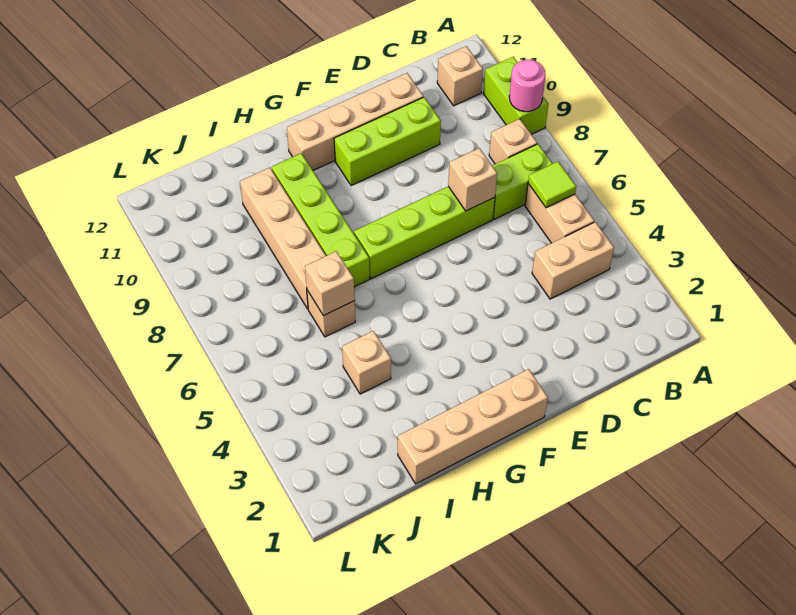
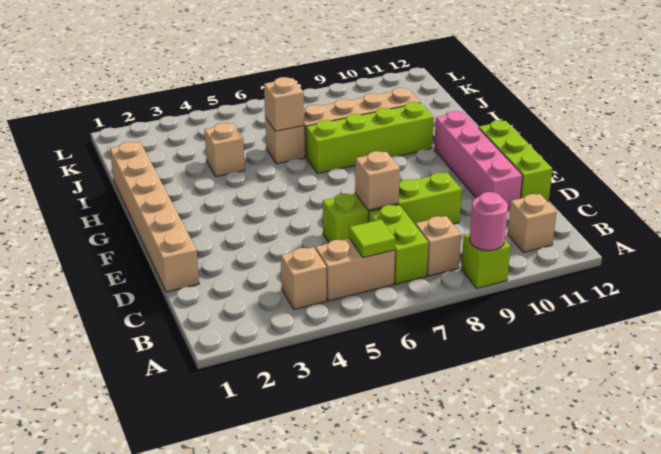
lime 1x2 brick [483,57,548,134] -> lime 1x1 brick [461,234,511,288]
tan 1x2 brick [532,222,614,299] -> tan 1x1 brick [281,247,327,309]
lime 1x4 brick [354,186,495,279] -> lime 1x4 brick turned to [323,172,462,242]
lime 1x3 brick [334,97,441,186] -> lime 1x3 brick moved to [479,120,552,202]
tan 1x4 brick [287,73,423,170] -> pink 1x4 brick [434,111,523,211]
tan 1x4 brick [398,369,548,484] -> tan 1x6 brick [110,142,199,292]

